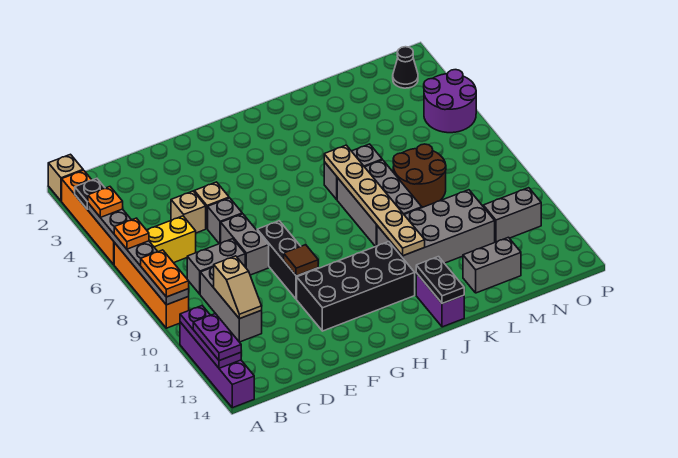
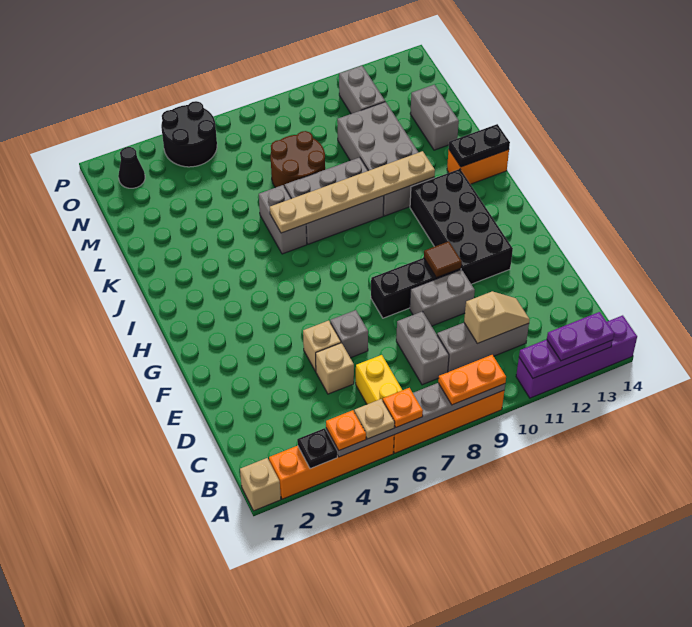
none -> tan 1x1 plate [354,399,395,439]
grey 1x2 brick [221,214,269,275] -> grey 1x2 brick moved to [410,270,475,326]
purple 1x2 brick [416,273,464,327] -> orange 1x2 brick [447,150,509,184]
purple 2x2 round brick [424,70,476,133] -> black 2x2 round brick [161,101,217,167]

